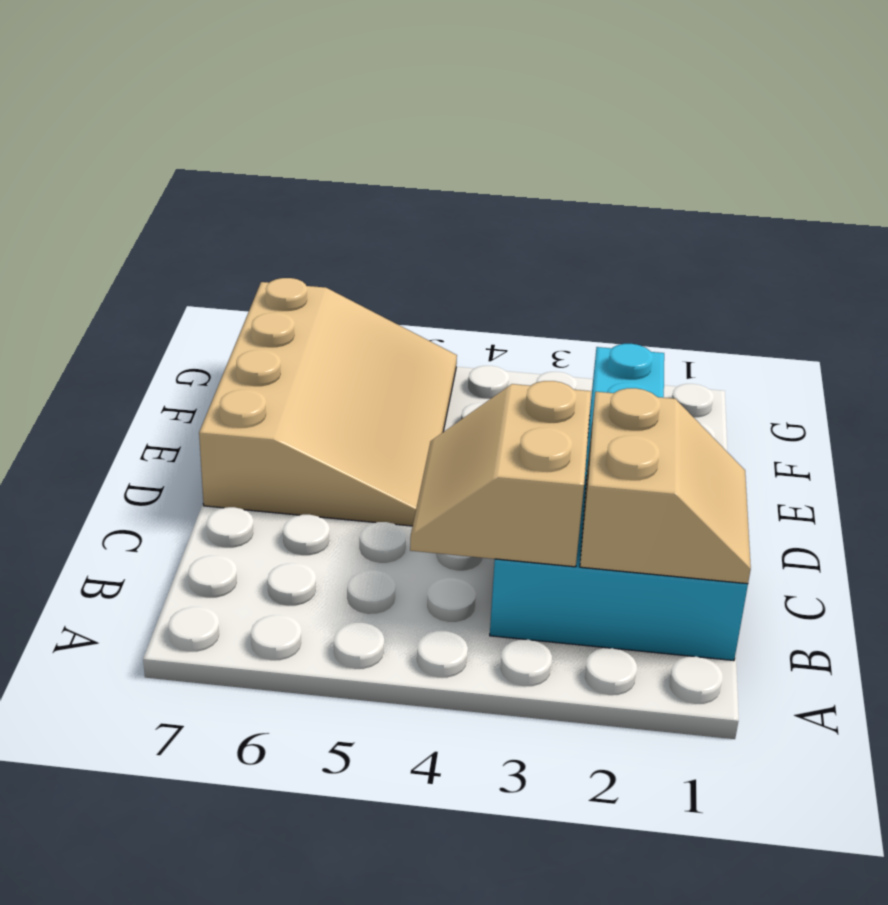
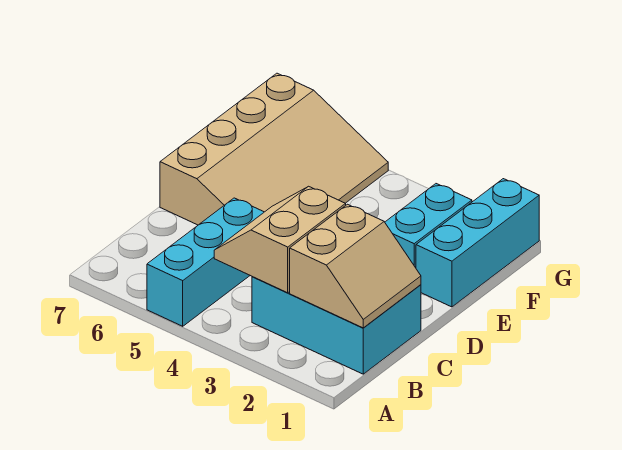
none -> cyan 1x3 brick [147,198,264,326]
none -> cyan 1x3 brick [416,179,539,307]

